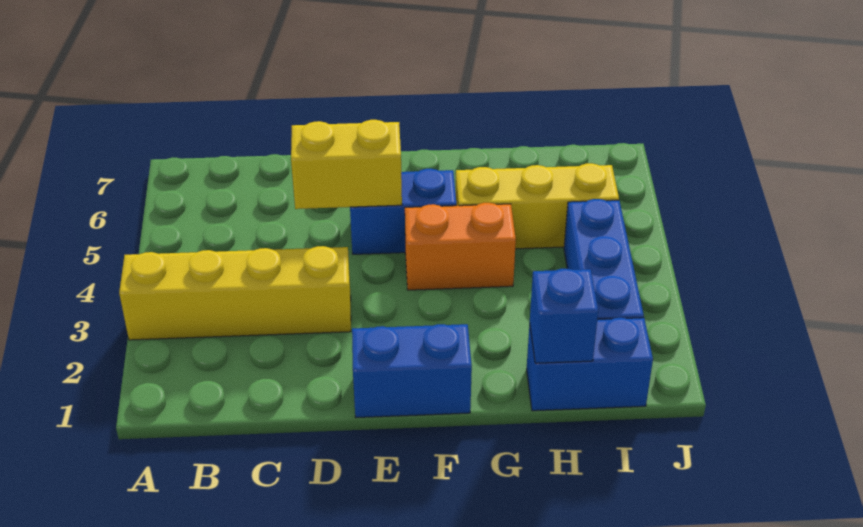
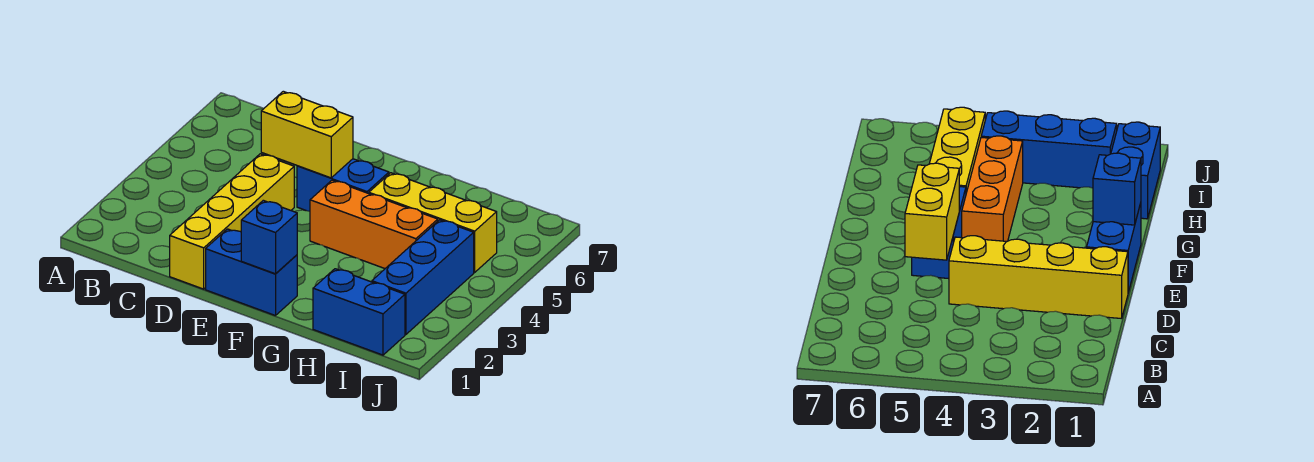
yellow 1x4 brick [119,246,351,340] -> yellow 1x4 brick turned to [170,154,294,289]
orange 1x2 brick [405,203,516,290] -> orange 1x3 brick [310,180,438,268]
blue 1x1 brick [530,269,598,363] -> blue 1x1 brick moved to [241,200,297,274]

